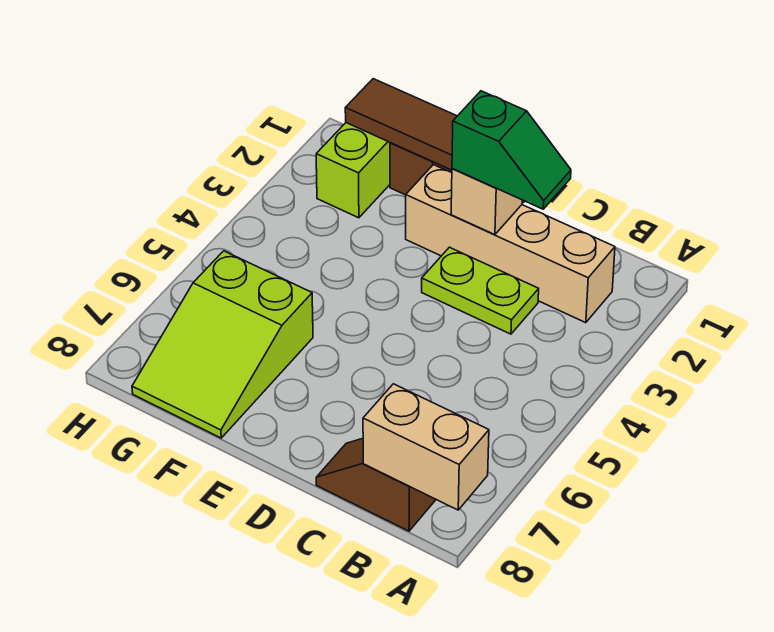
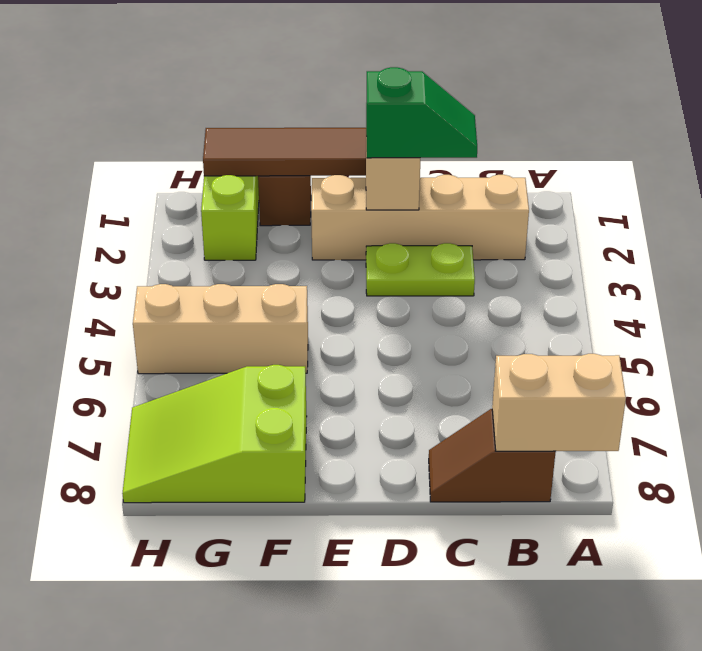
none -> tan 1x3 brick [133,284,308,374]
lime 2x3 slope [132,251,313,438] -> lime 2x3 slope turned to [122,365,307,503]

